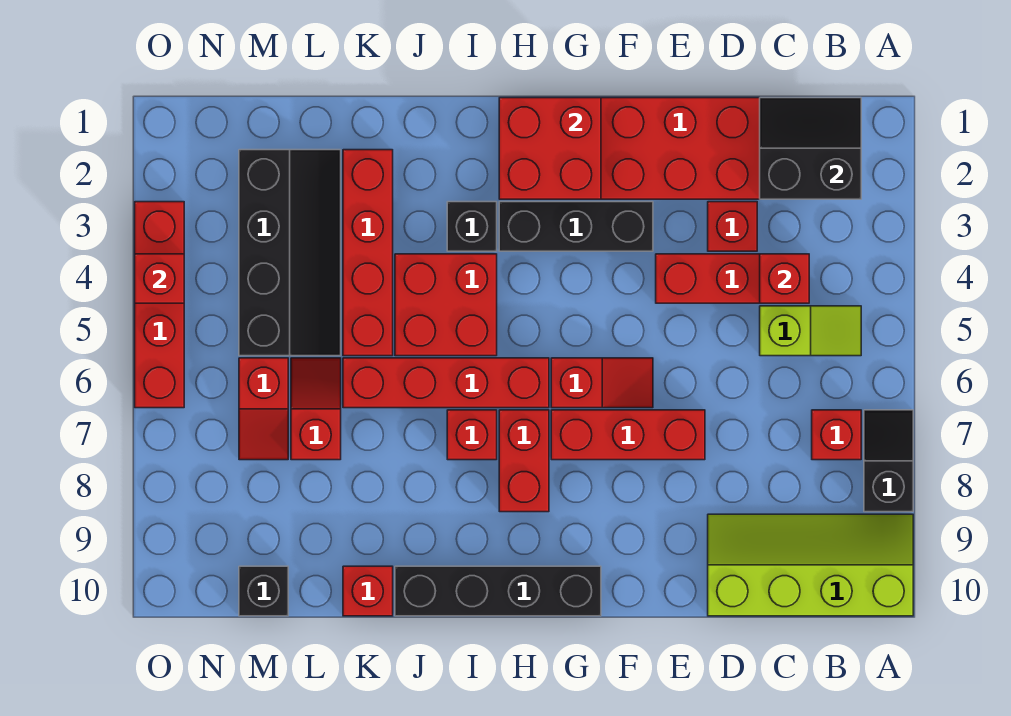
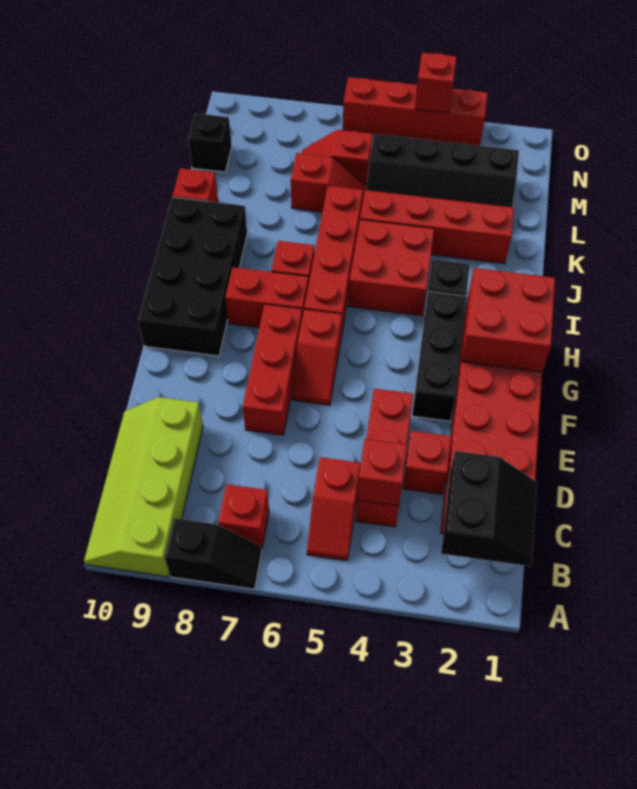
lime 2x4 slope [708,514,913,616] -> lime 2x4 slope turned to [84,397,203,577]
lime 1x2 slope [760,306,861,356] -> red 1x2 slope [307,457,361,561]
black 1x4 brick [395,566,601,616] -> black 2x4 brick [138,197,247,356]

